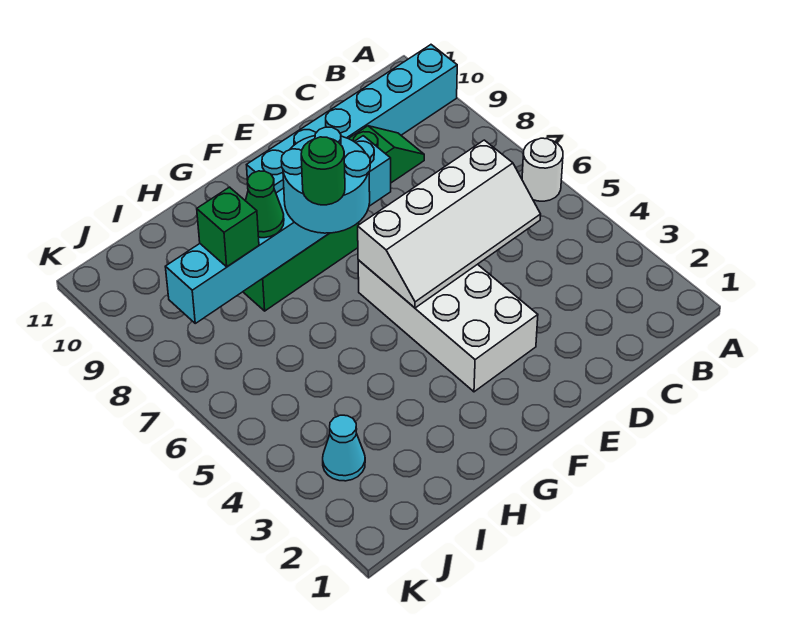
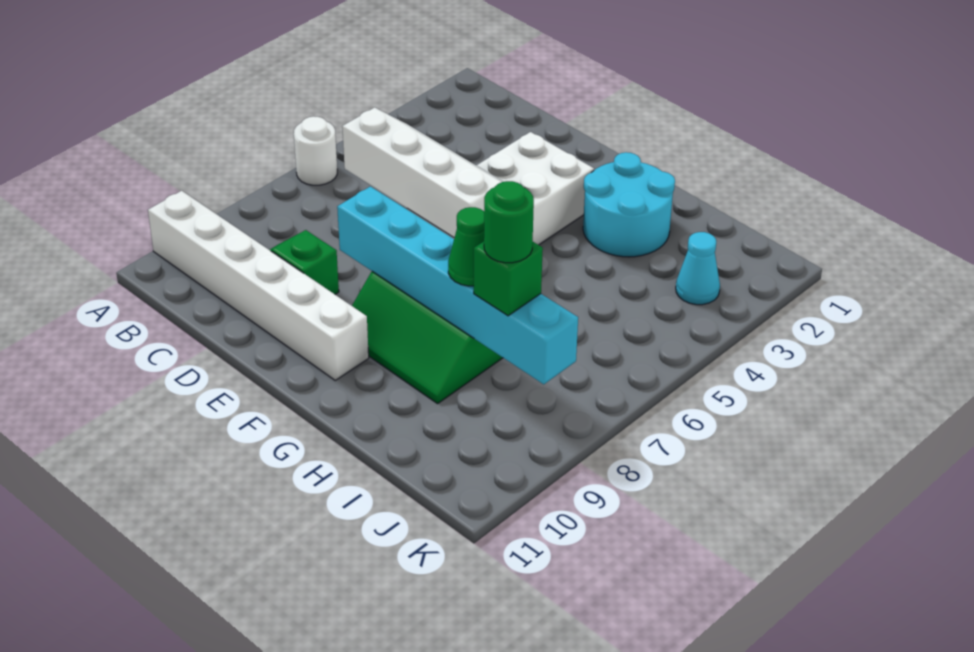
cyan 1x6 brick [247,45,457,193] -> white 1x6 brick [148,191,369,380]
cyan 2x2 round brick [281,127,370,233] -> cyan 2x2 round brick moved to [583,152,675,257]
green 1x1 round brick [301,137,345,205] -> green 1x1 round brick moved to [484,181,534,263]

